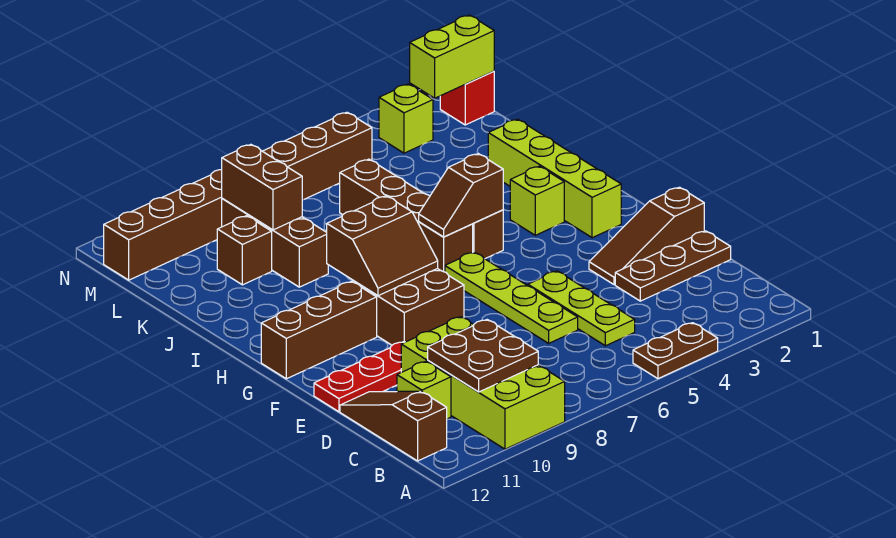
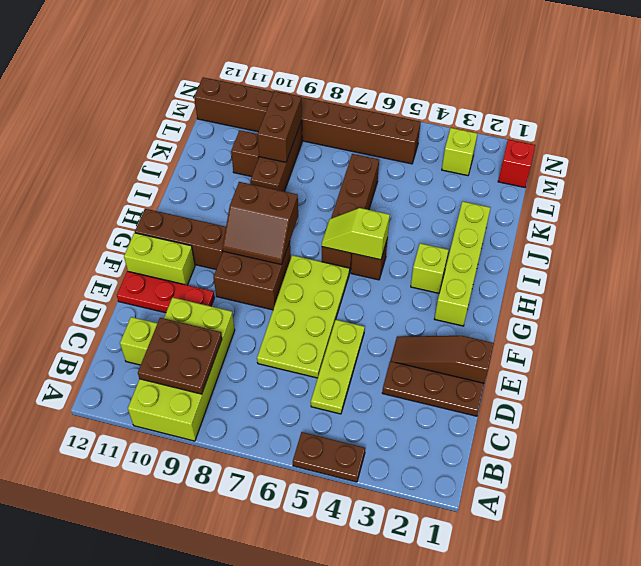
brown 1x3 slope [340,391,447,461] -> none
lime 1x4 plate [445,252,578,343] -> lime 2x4 plate [257,255,350,378]
brown 1x2 slope [419,154,503,237] -> lime 1x2 slope [322,208,390,260]
lime 1x2 brick [410,15,494,98] -> lime 1x2 brick moved to [124,233,195,285]

